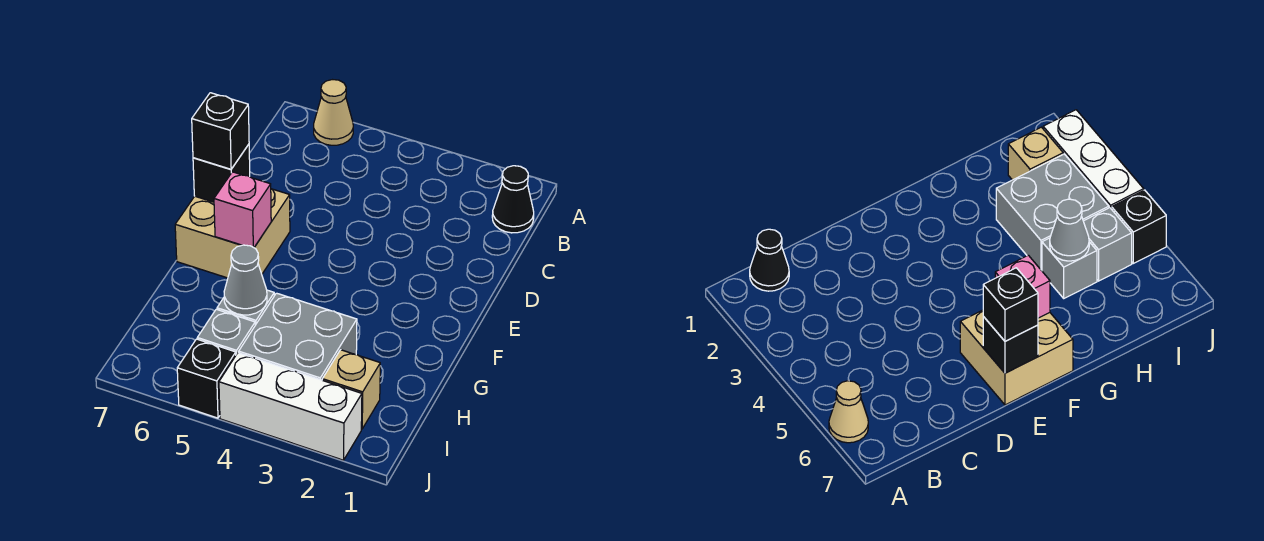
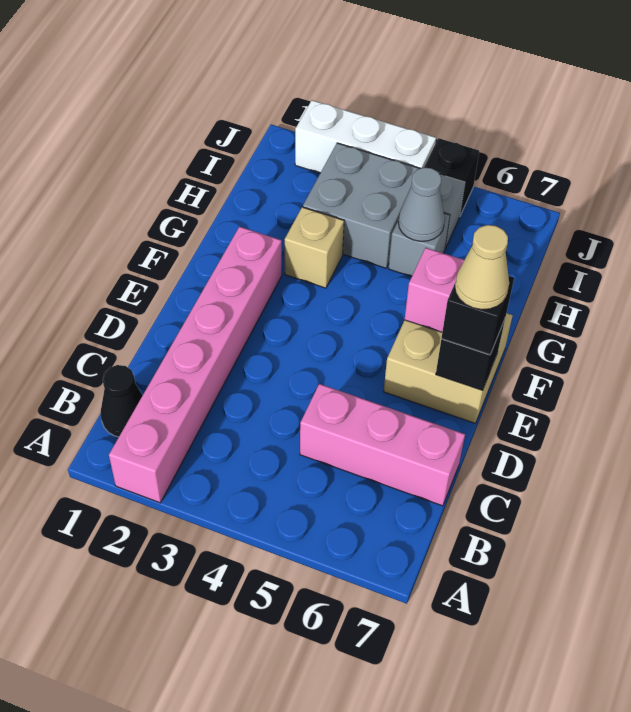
none -> pink 1x6 brick [109,227,282,503]
tan 1x1 cone [314,80,353,145] -> tan 1x1 cone moved to [455,225,509,310]
none -> pink 1x3 brick [300,384,465,506]
tan 1x1 brick [322,350,380,429] -> tan 1x1 brick moved to [285,207,344,288]

